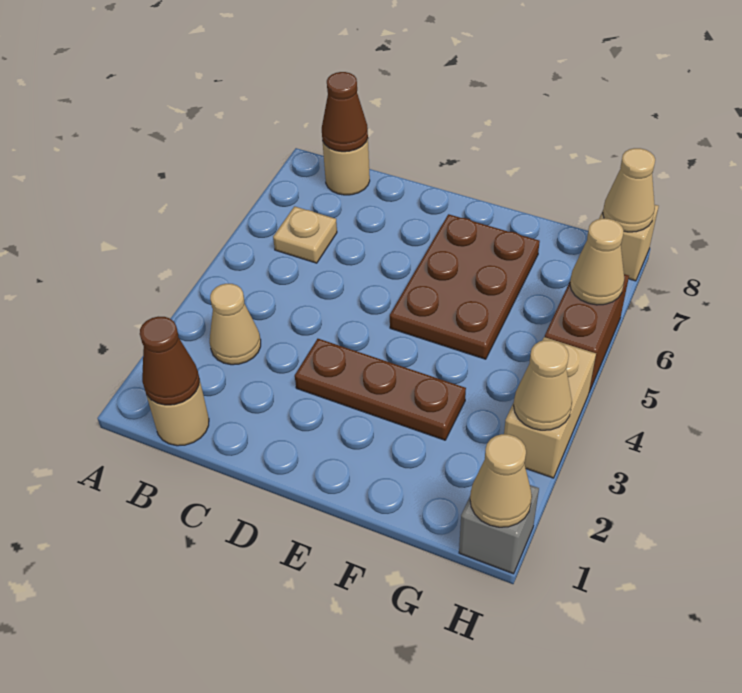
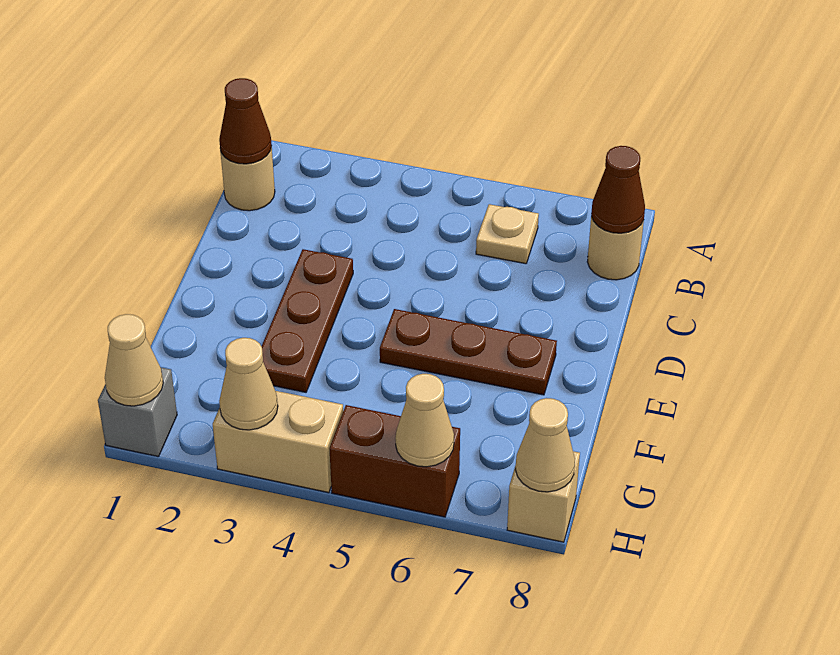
tan 1x1 cone [210,284,261,365] -> none
brown 2x3 plate [390,214,540,359] -> brown 1x3 plate [380,309,557,395]

